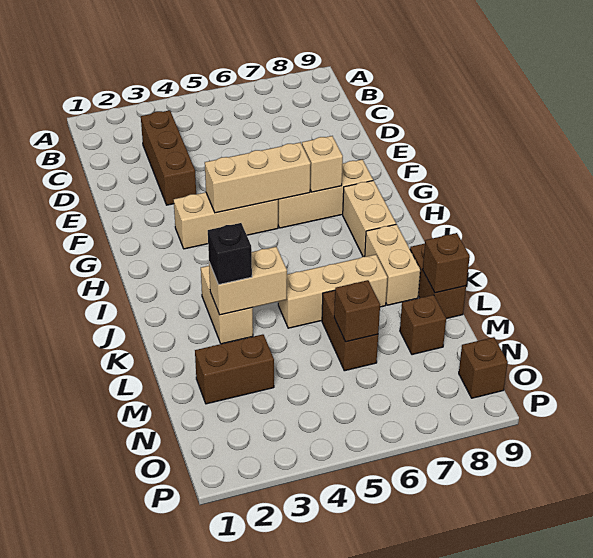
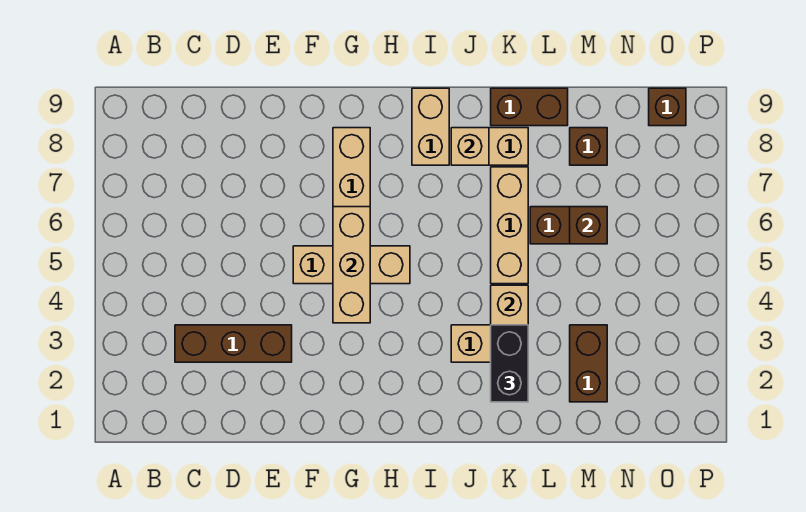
tan 1x3 brick [174,192,278,249] -> tan 1x3 brick turned to [293,246,410,284]
tan 1x1 brick [302,136,343,192] -> tan 1x1 brick moved to [451,128,489,165]
tan 1x2 brick [343,181,396,257] -> tan 1x2 brick turned to [412,88,449,165]
black 1x1 brick [208,223,252,285] -> black 1x2 brick [491,325,528,402]
brown 1x1 brick [423,233,470,293] -> none

